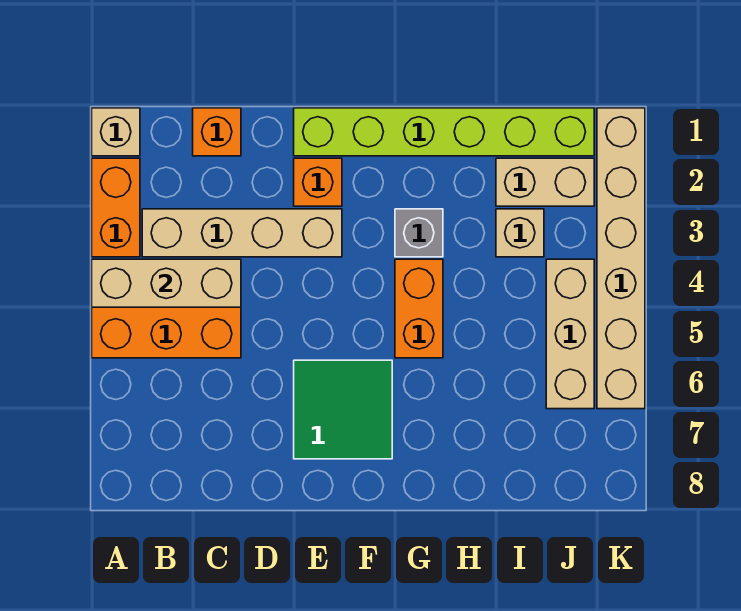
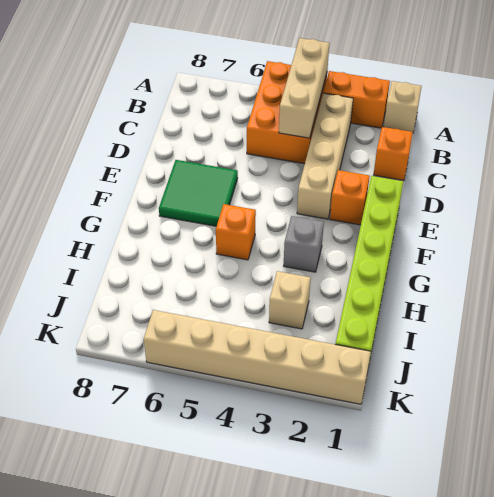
orange 1x2 brick [395,259,443,358] -> orange 1x1 brick [216,204,256,260]
tan 1x2 brick [496,158,594,206] -> none
tan 1x3 brick [546,259,594,409] -> none

